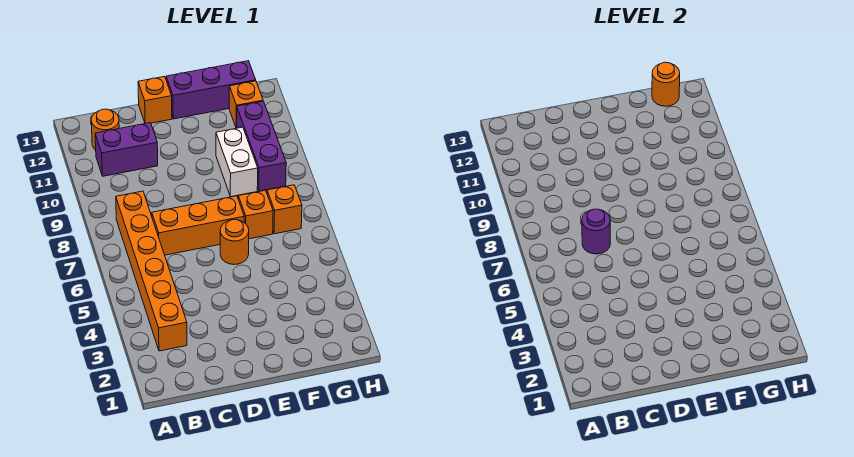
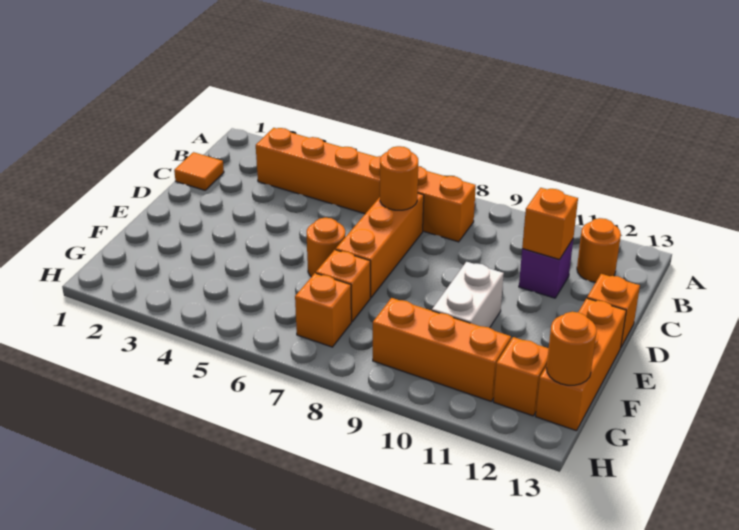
purple 1x2 brick [95,123,158,176] -> purple 1x1 brick [519,240,573,298]
none -> orange 1x1 tile [174,152,224,190]
purple 1x1 round brick [582,209,610,254] -> orange 1x1 round brick [380,146,418,210]
none -> orange 1x1 brick [522,188,578,260]
purple 1x3 brick [166,61,256,119] -> orange 1x3 brick [536,298,626,431]
white 1x2 brick [216,127,258,197] -> white 1x2 brick turned to [432,262,504,328]
purple 1x3 brick [237,101,286,191] -> orange 1x3 brick [373,298,511,401]

